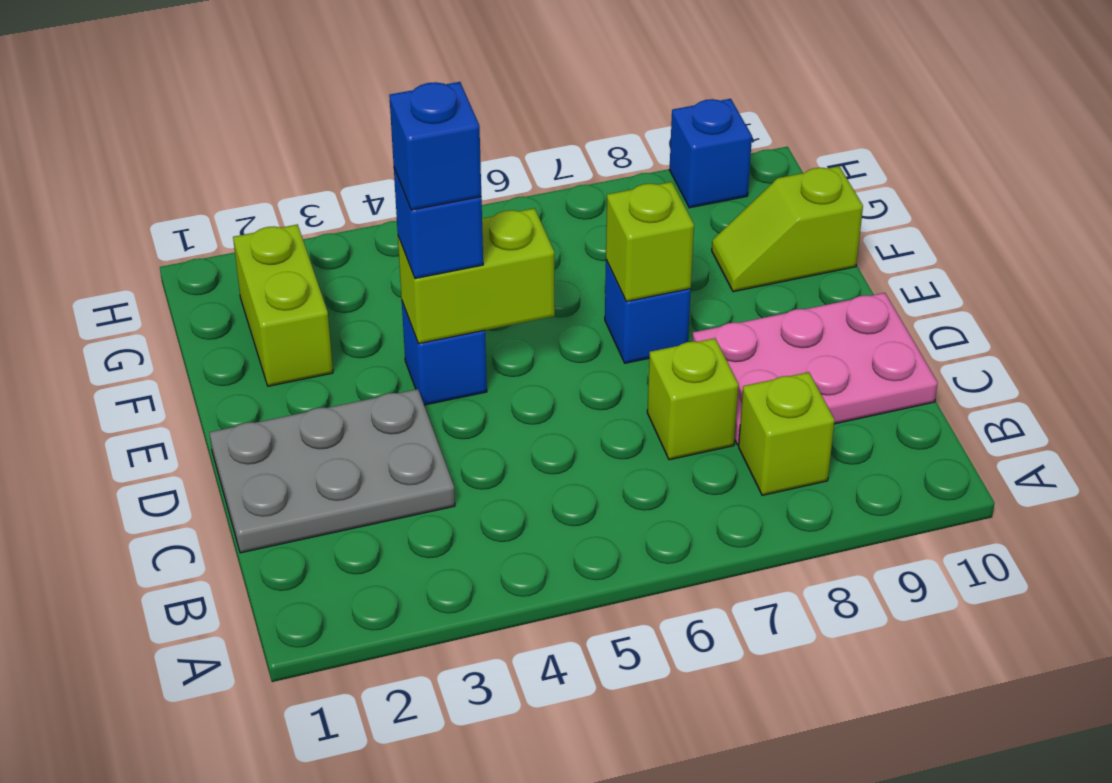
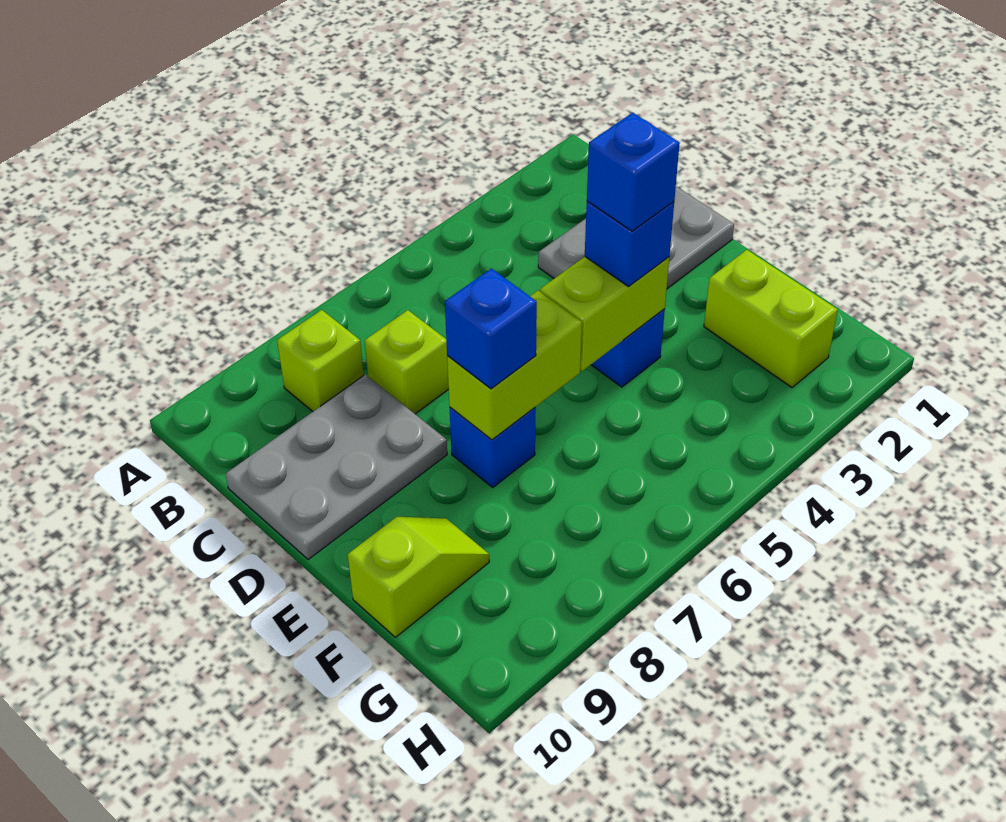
pink 2x3 plate [692,293,938,445] -> grey 2x3 plate [226,375,447,560]
lime 1x1 brick [606,182,694,302] -> lime 1x2 brick [447,291,582,440]
blue 1x1 brick [669,99,752,208] -> blue 1x1 brick moved to [445,269,537,389]

